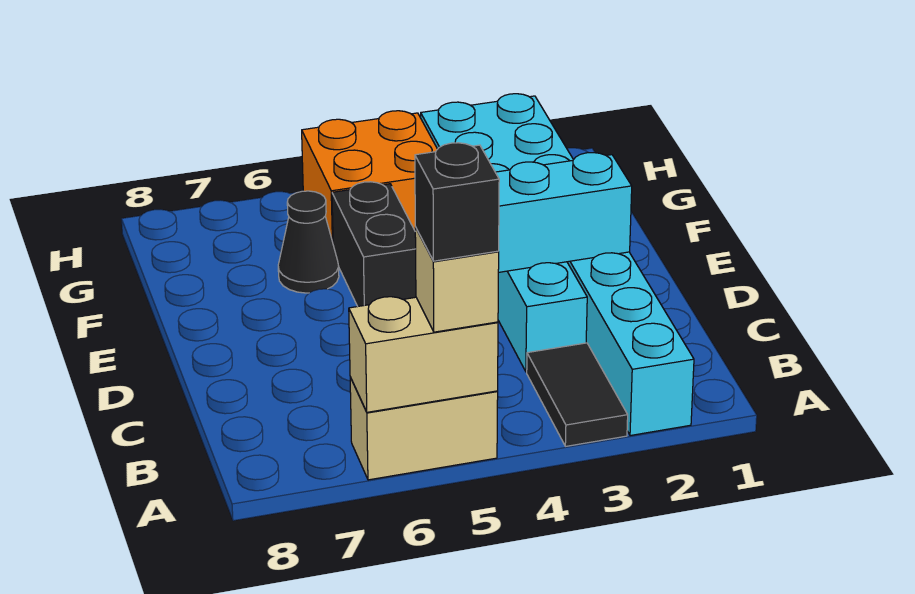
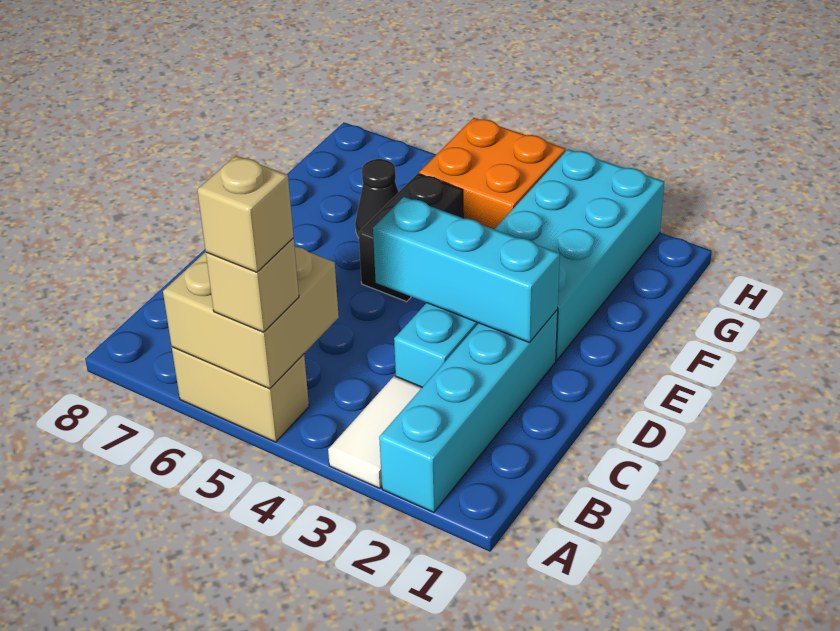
black 1x2 tile [527,343,628,446] -> white 1x2 tile [328,376,422,488]
tan 1x2 brick [349,297,498,412] -> tan 2x2 brick [163,247,339,389]
black 1x1 brick [415,143,499,261] -> tan 1x1 brick [197,156,294,272]

